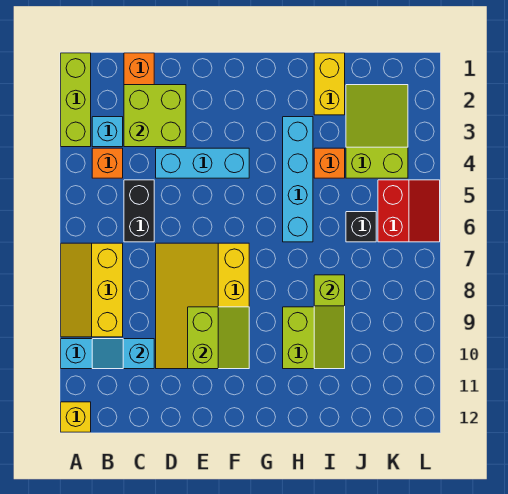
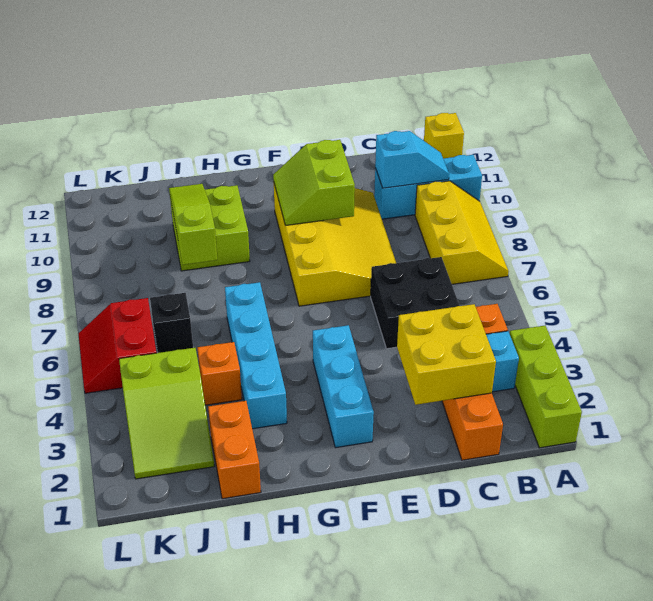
lime 2x2 brick [124,85,186,147] -> yellow 2x2 brick [397,304,496,405]
black 1x2 brick [124,180,154,242] -> black 2x2 brick [371,257,460,349]
cyan 1x3 brick [156,148,249,178] -> cyan 1x3 brick turned to [313,325,374,448]
yellow 1x2 brick [314,53,345,115] -> orange 1x2 brick [208,401,261,499]

